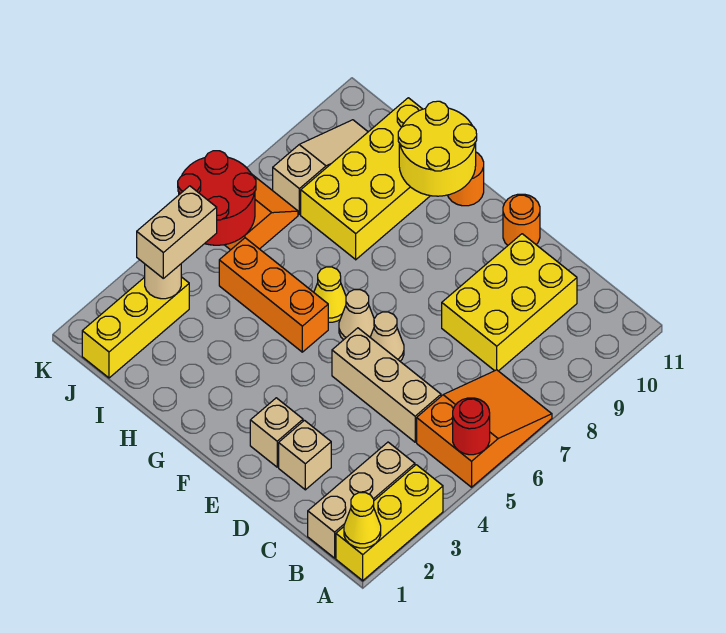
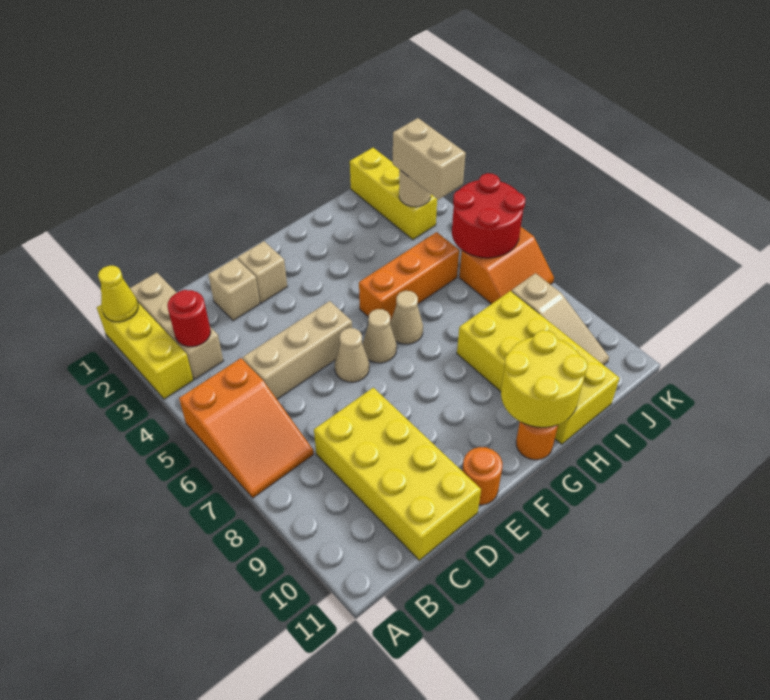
red 1x1 round brick [453,398,490,455] -> red 1x1 round brick moved to [167,290,211,347]
yellow 2x3 brick [442,234,577,371] -> yellow 2x4 brick [314,388,481,560]
yellow 1x1 cone [314,267,346,322] -> tan 1x1 cone [390,291,423,344]

